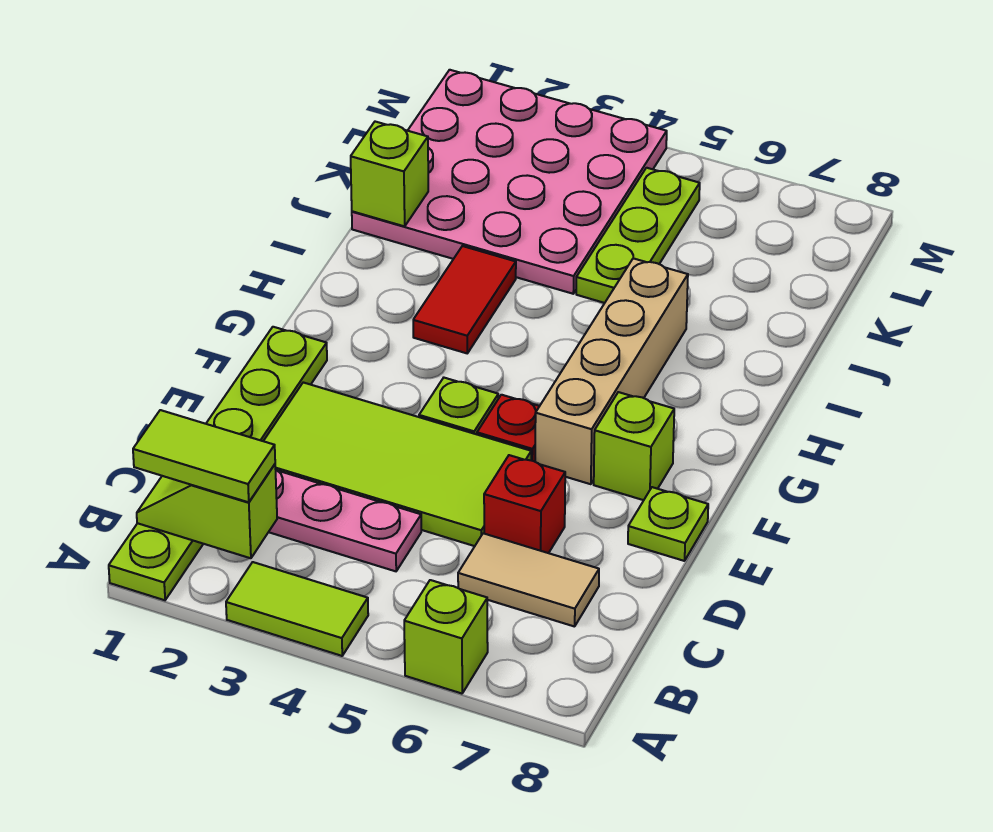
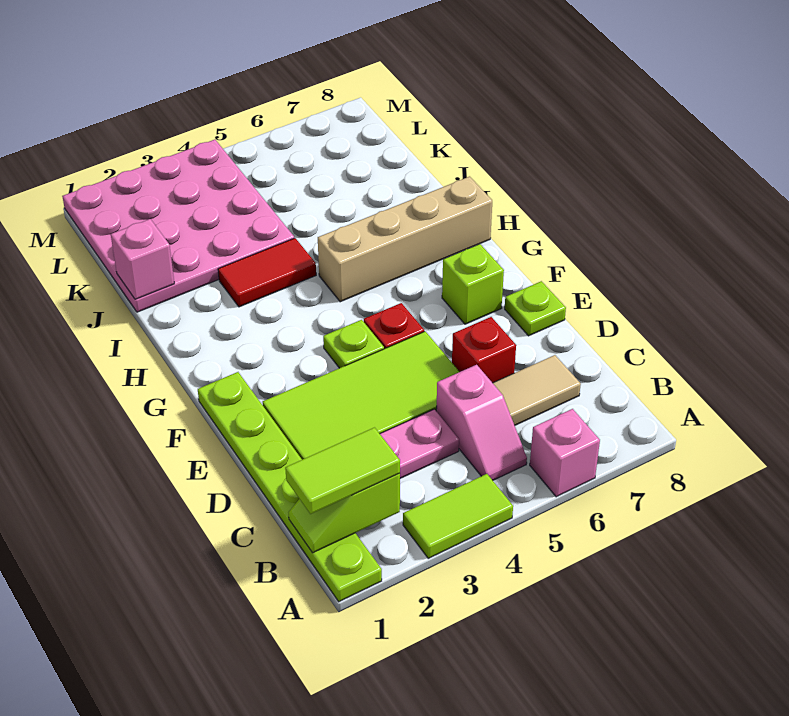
lime 1x1 brick [404,580,488,694] -> pink 1x1 brick [530,409,600,497]
none -> pink 1x2 slope [436,365,527,480]
tan 1x4 brick [535,258,688,484] -> tan 1x4 brick turned to [318,176,492,302]
red 1x2 tile [413,246,516,353] -> red 1x2 tile turned to [218,238,316,307]
lime 1x1 brick [351,122,428,226] -> pink 1x1 brick [111,219,174,299]
lime 1x3 plate [576,168,700,303] -> none

